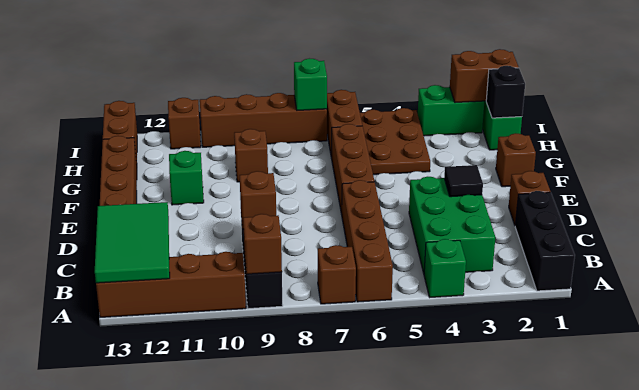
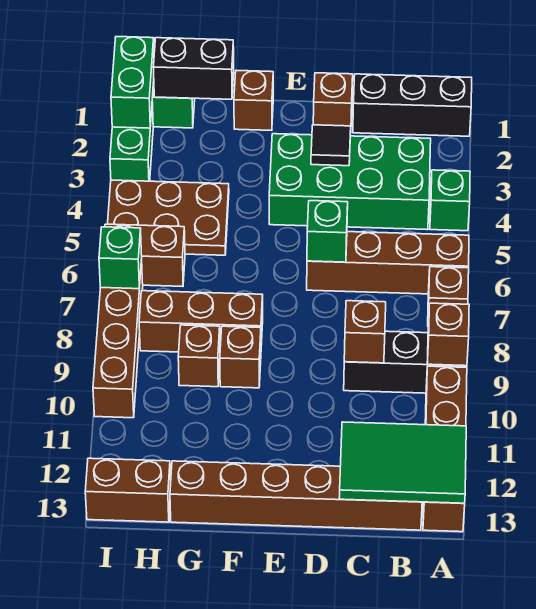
green 2x3 brick [409,177,495,273] -> green 2x4 brick [269,134,431,230]
brown 1x3 brick [331,124,374,214] -> brown 1x3 brick moved to [139,291,263,352]
green 1x1 brick [169,151,204,205] -> green 1x1 brick moved to [307,201,348,262]
black 1x1 brick [486,66,525,118] -> black 1x2 brick [153,38,234,99]
brown 1x2 brick [450,49,519,103] -> green 1x2 brick [111,37,154,128]
brown 1x1 brick [168,98,201,149] -> brown 1x1 brick moved to [220,326,261,388]

